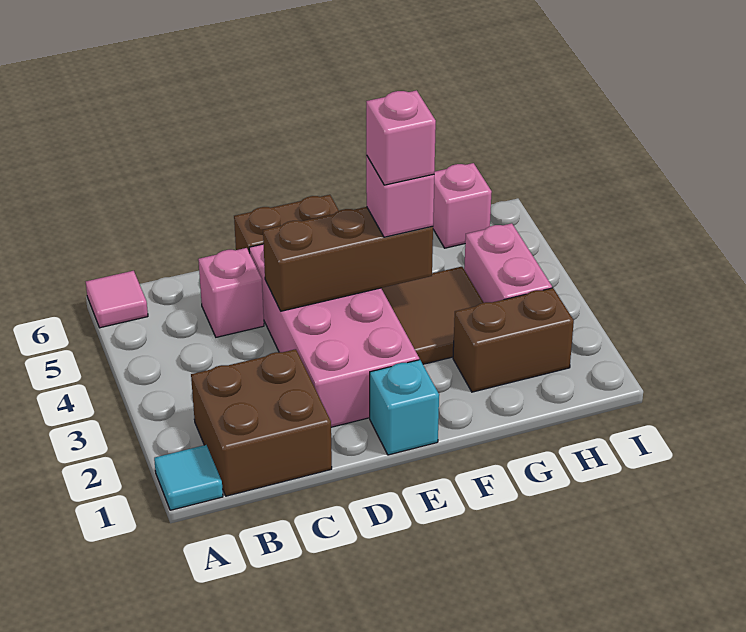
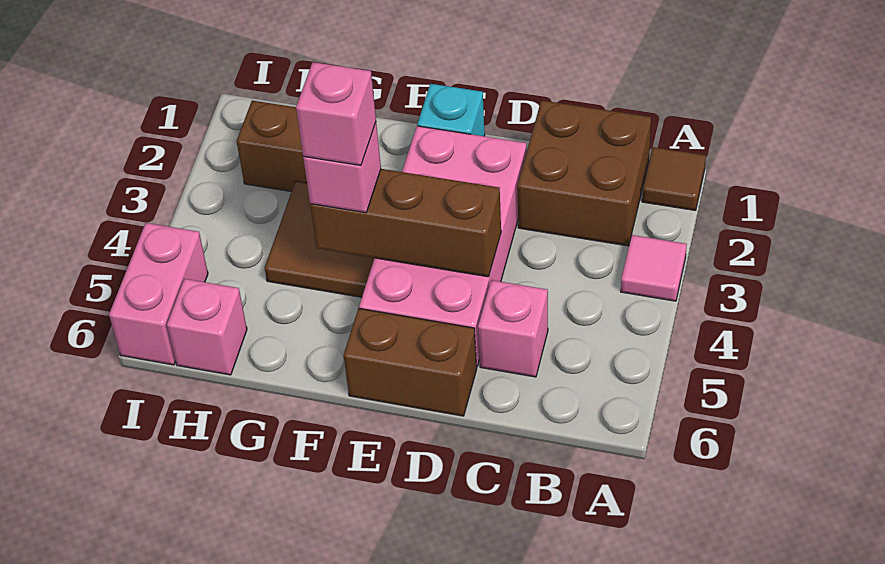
cyan 1x1 tile [154,445,223,510] -> brown 1x1 tile [642,147,706,210]
pink 1x1 tile [86,271,148,328] -> pink 1x1 tile moved to [621,235,687,301]
pink 1x2 brick [464,223,552,303] -> pink 1x2 brick moved to [109,223,208,365]

